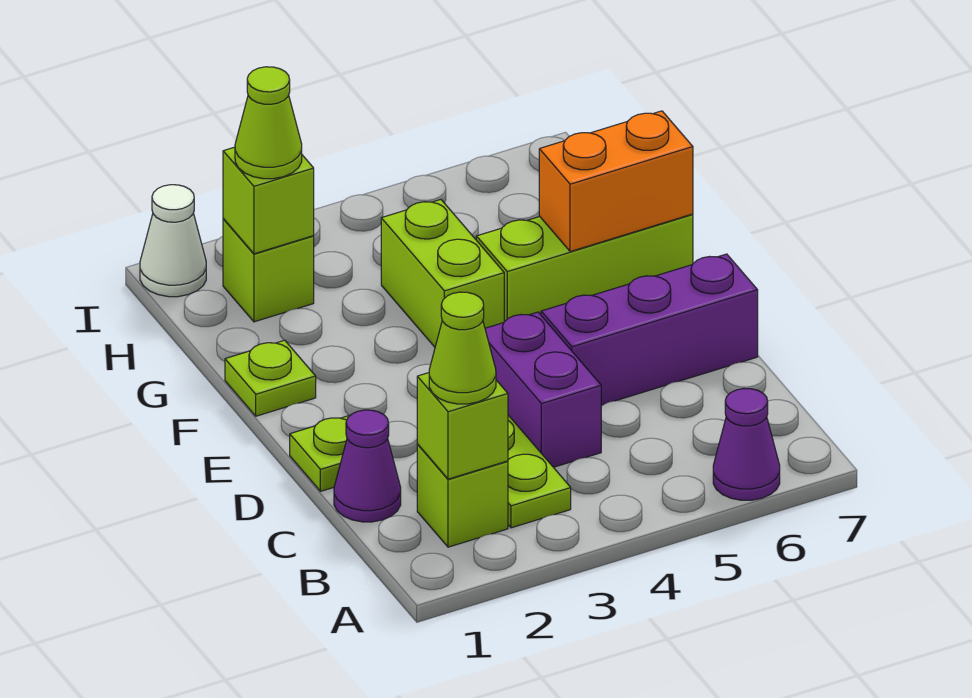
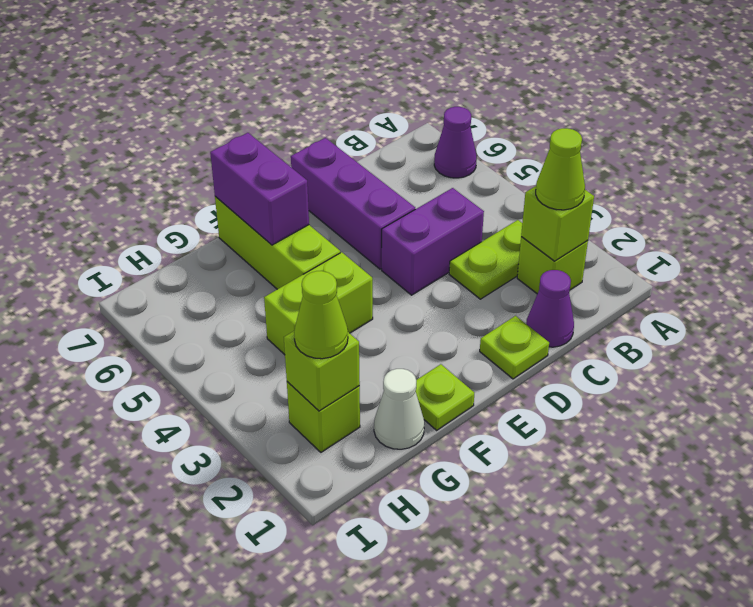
orange 1x2 brick [539,111,693,252] -> purple 1x2 brick [210,133,309,245]
white 1x1 cone [140,185,206,297] -> white 1x1 cone moved to [374,369,424,449]

